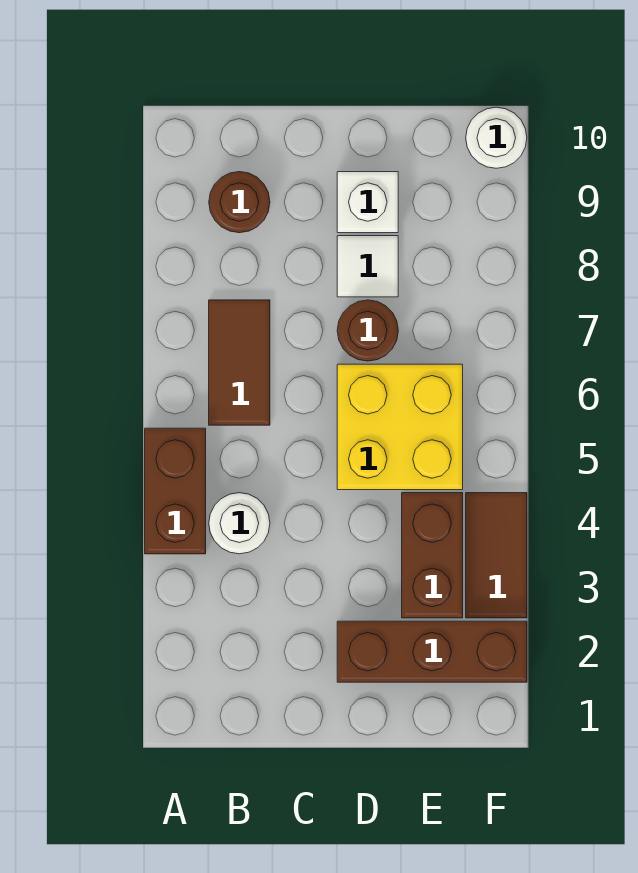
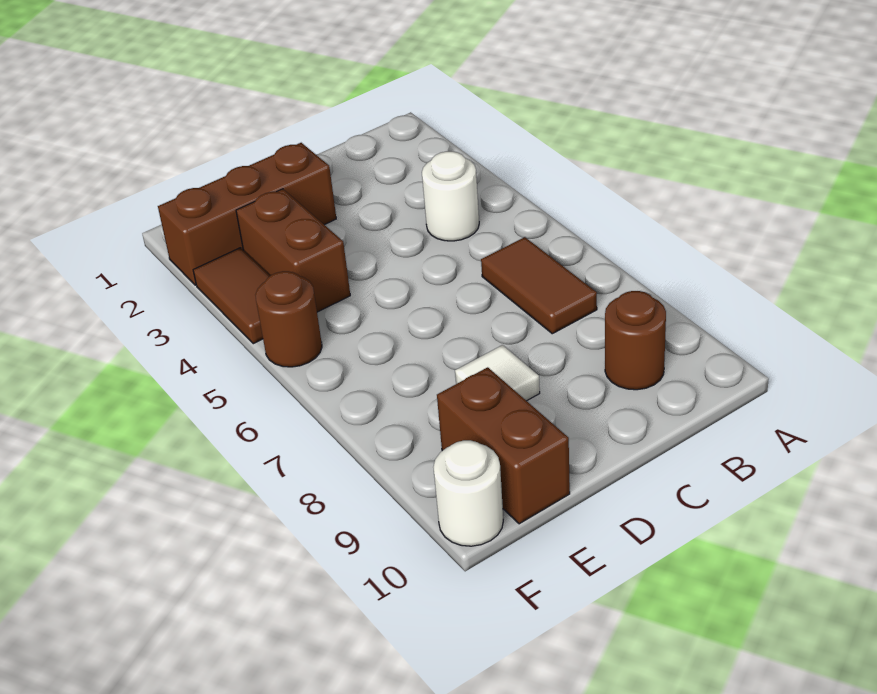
brown 1x2 brick [145,428,206,554] -> brown 1x2 brick moved to [437,367,570,524]
yellow 2x2 brick [337,364,463,490] -> none
brown 1x1 round brick [337,300,398,361] -> brown 1x1 round brick moved to [255,271,322,367]
white 1x1 brick [337,172,398,233] -> none

